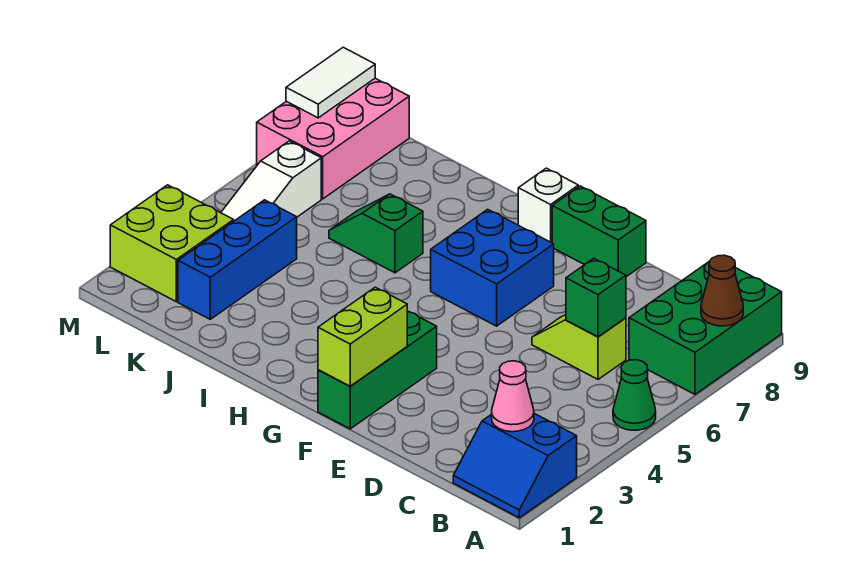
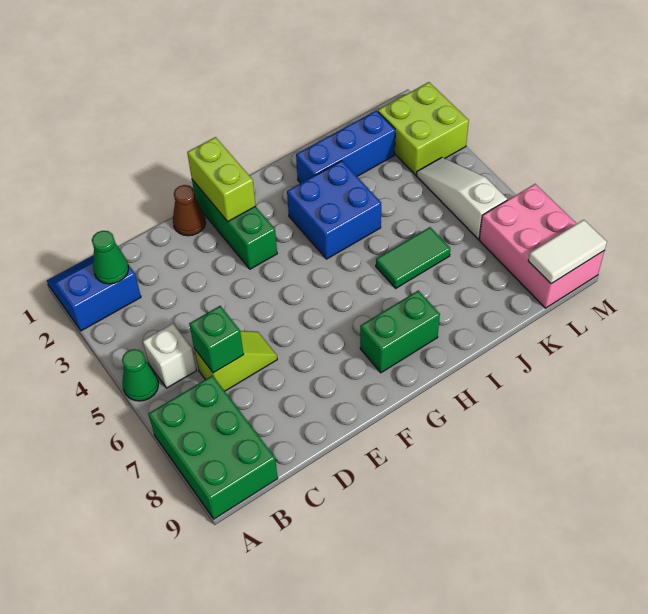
brown 1x1 cone [701,255,743,326] -> brown 1x1 cone moved to [173,185,206,236]
pink 1x1 cone [492,361,534,432] -> green 1x1 cone [92,231,128,284]
green 1x2 brick [552,186,646,277] -> green 1x2 brick moved to [360,290,440,373]
blue 2x2 brick [431,209,554,326] -> blue 2x2 brick moved to [287,161,381,259]
white 1x1 brick [518,168,578,243] -> white 1x1 brick moved to [143,324,196,388]
green 1x2 slope [329,194,423,273] -> green 1x2 tile [376,227,450,288]
blue 1x3 brick [178,200,297,319] -> blue 1x3 brick turned to [296,111,395,183]
white 1x2 tile [286,47,375,118] -> white 1x2 tile turned to [528,220,607,284]

